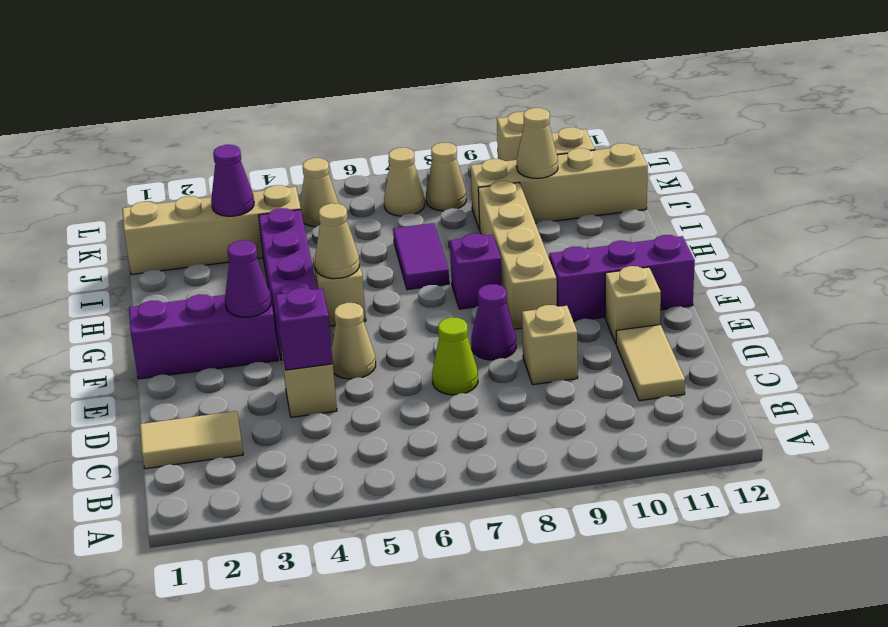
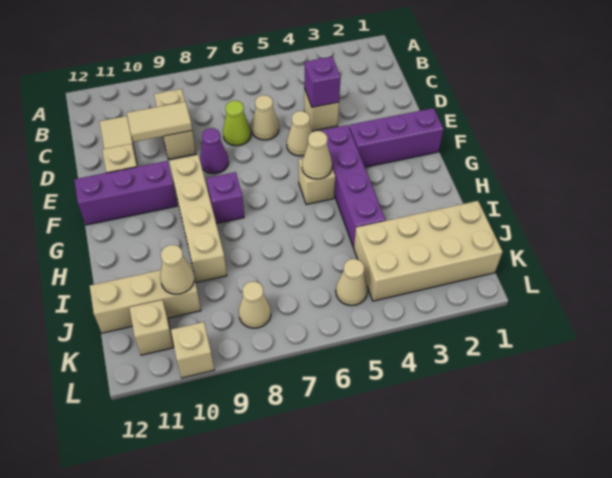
tan 1x2 tile [140,411,243,469] -> tan 1x2 tile moved to [127,102,192,142]
tan 1x1 brick [522,305,578,385] -> tan 1x2 brick [154,89,196,159]
purple 1x1 cone [225,240,271,317] -> none
purple 1x2 tile [393,223,449,290] -> none
tan 1x4 brick [122,185,301,275] -> tan 2x4 brick [354,201,503,301]
purple 1x1 cone [211,145,254,216] -> none
tan 1x4 brick [471,143,648,230] -> tan 1x3 brick [90,263,201,333]
tan 1x1 cone [384,148,424,216] -> tan 1x1 cone moved to [251,95,279,140]

